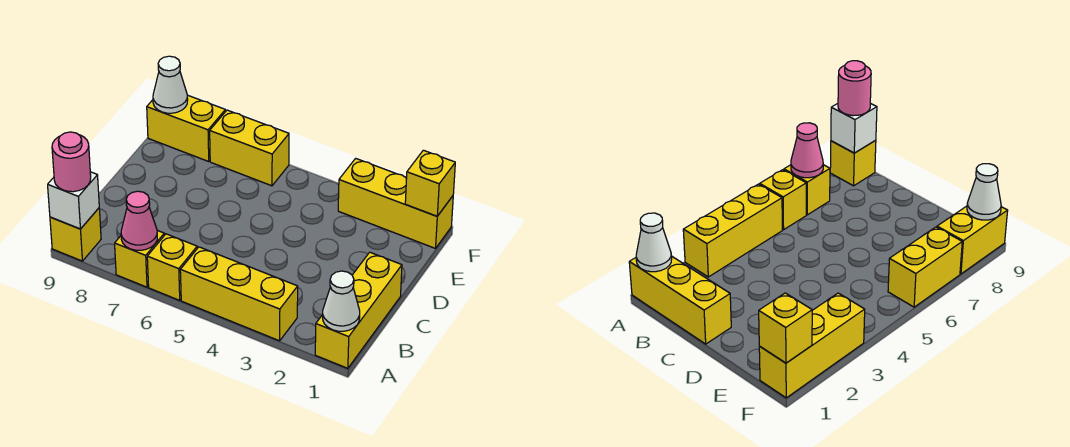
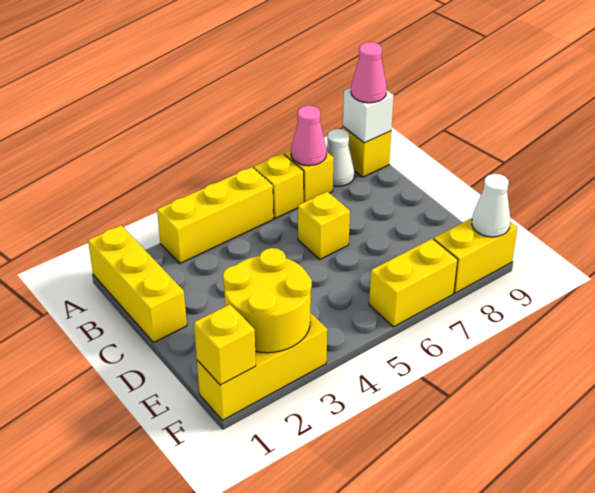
white 1x1 cone [323,271,360,331] -> white 1x1 cone moved to [327,129,355,186]
pink 1x1 round brick [52,132,91,192] -> pink 1x1 cone [351,42,387,103]
none -> yellow 1x1 brick [298,192,350,259]
none -> yellow 2x2 round brick [223,248,312,353]

